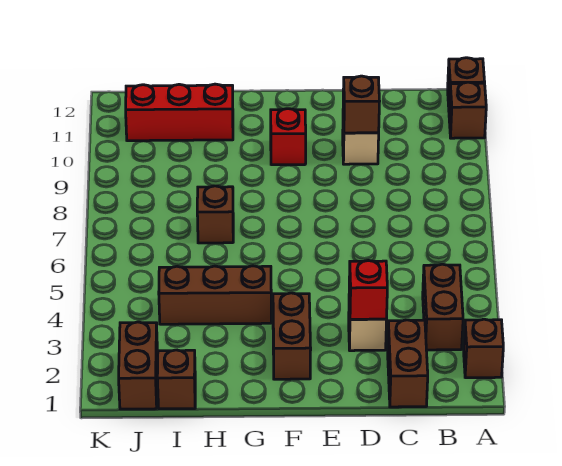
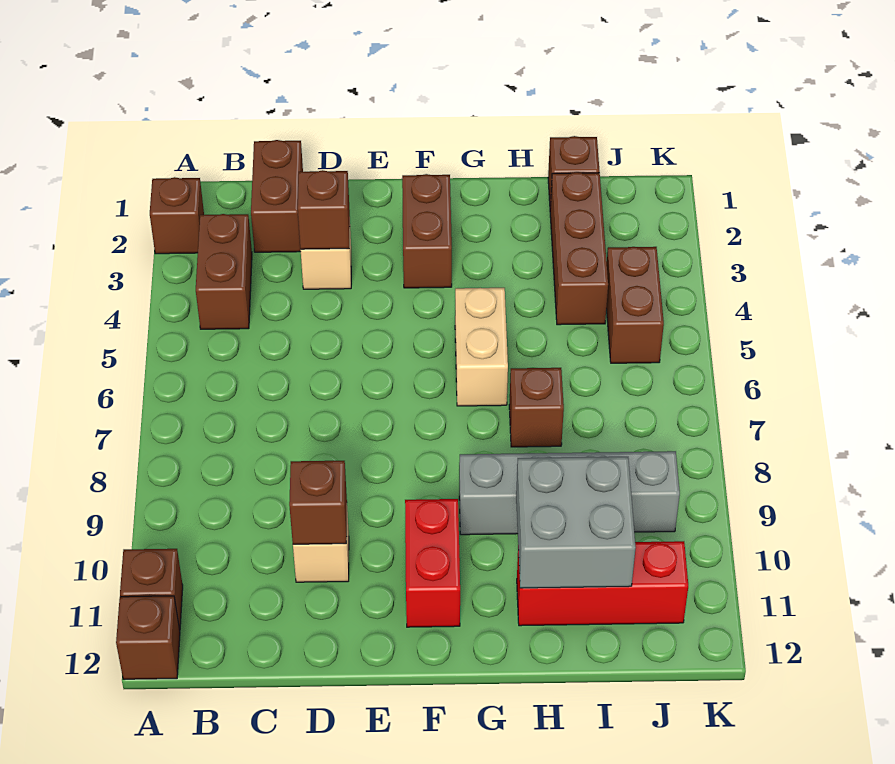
red 1x1 brick [349,261,387,319] -> brown 1x1 brick [298,170,350,249]
red 1x1 brick [271,109,306,165] -> red 1x2 brick [405,499,460,627]
brown 1x3 brick [159,266,271,324] -> brown 1x3 brick turned to [550,172,608,325]
none -> tan 1x2 brick [455,288,508,406]
none -> grey 1x4 brick [459,451,680,535]
none -> grey 2x2 brick [516,457,636,588]
brown 1x2 brick [119,322,158,409] -> brown 1x2 brick moved to [606,247,664,363]

